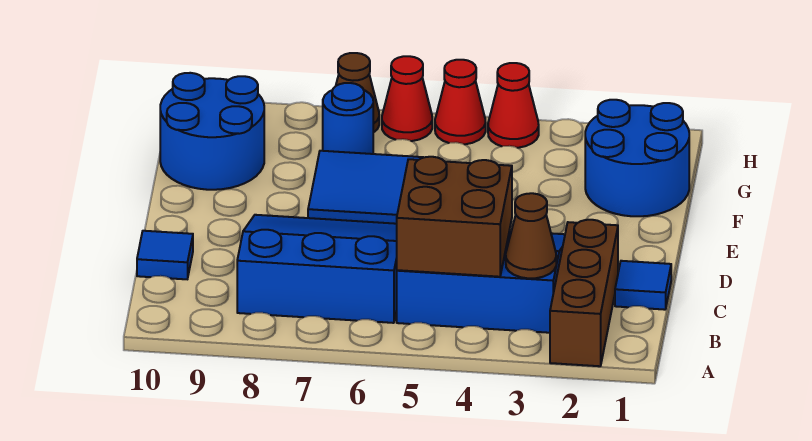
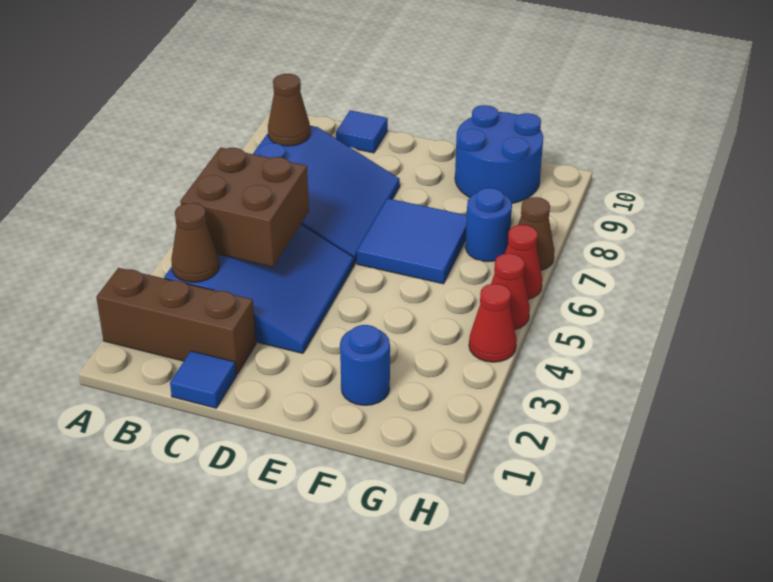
none -> brown 1x1 cone [268,74,310,146]
blue 2x2 round brick [585,100,689,216] -> blue 1x1 round brick [340,325,390,405]

